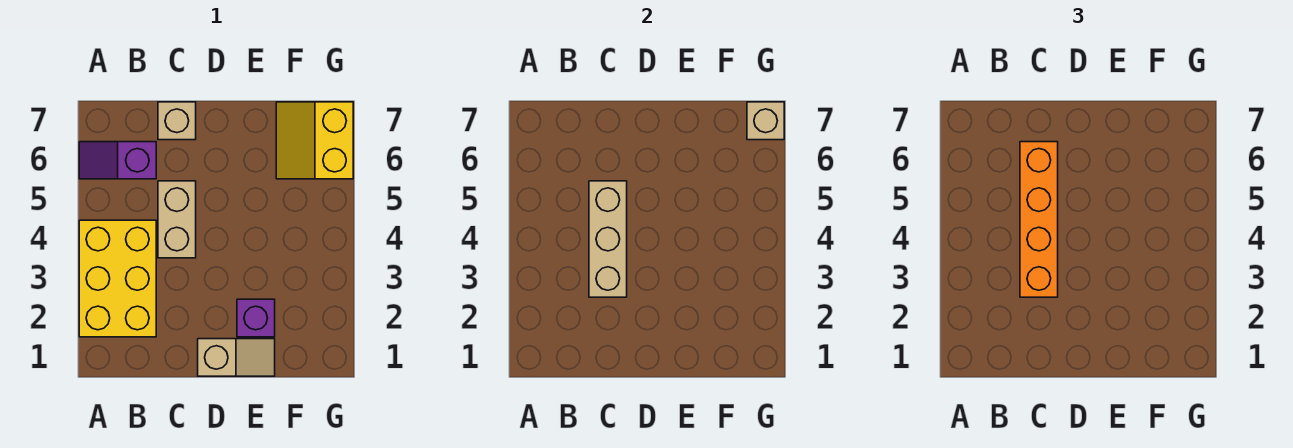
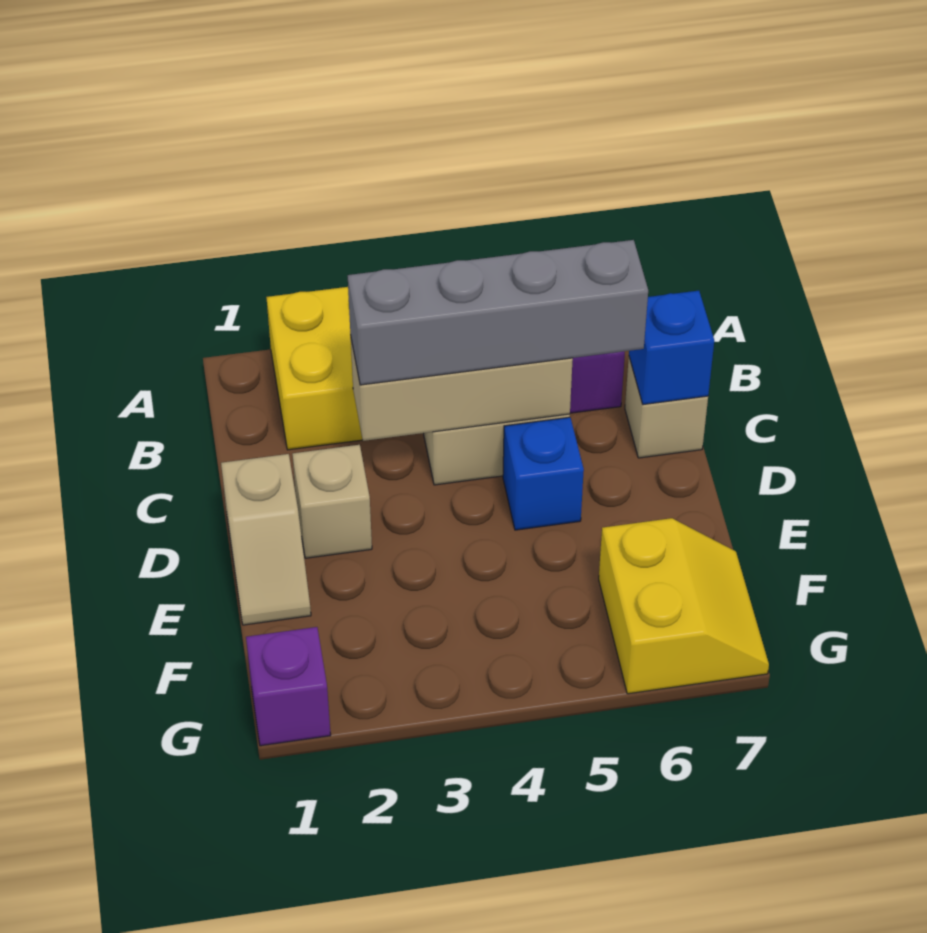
orange 1x4 brick [1020,142,1058,297] -> grey 1x4 brick [348,240,648,385]
none -> blue 1x1 brick [629,291,714,405]
none -> blue 1x1 brick [503,417,584,530]
purple 1x1 brick [237,299,275,337] -> purple 1x1 brick moved to [246,627,331,746]
yellow 2x2 slope [276,102,353,179] -> yellow 2x2 slope turned to [599,518,769,694]
tan 1x1 brick [747,102,784,140] -> tan 1x1 brick moved to [292,445,372,558]

